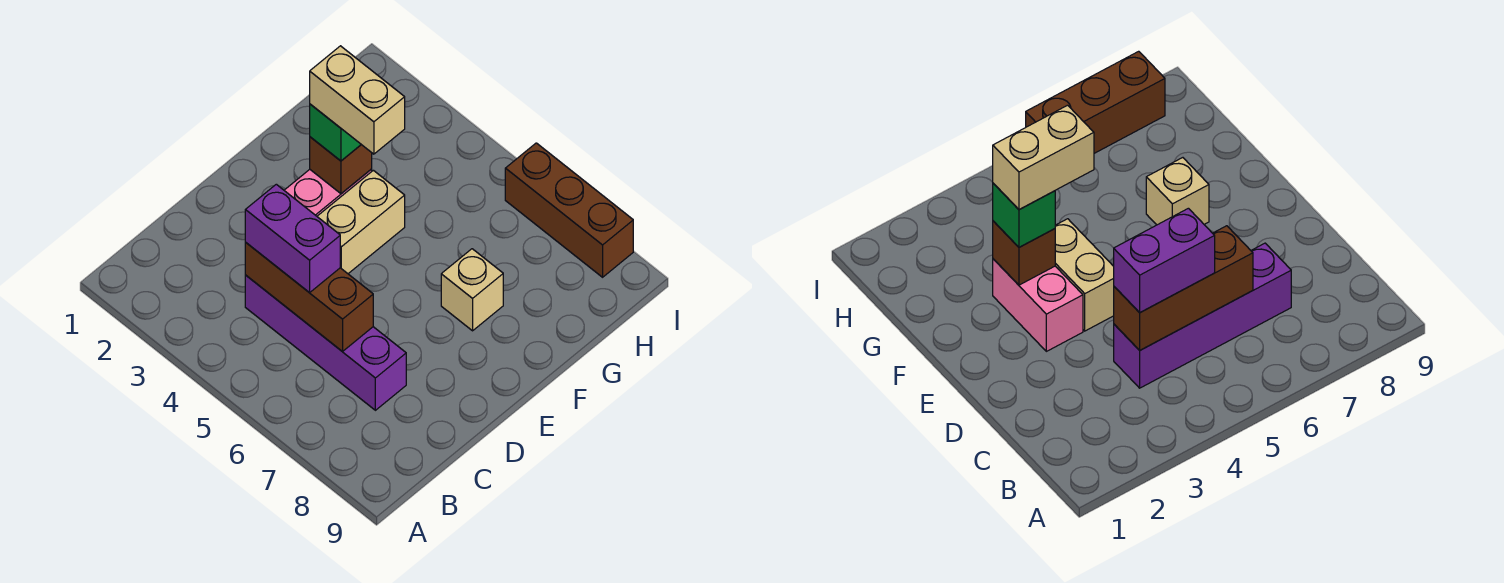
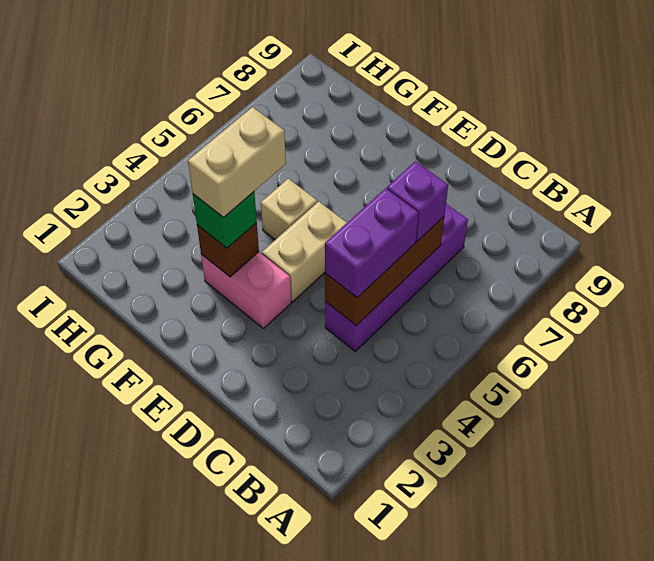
none -> purple 1x1 brick [387,161,448,241]
tan 1x2 brick [317,170,405,274] -> tan 1x2 brick turned to [262,202,347,302]
tan 1x1 brick [441,249,503,331] -> tan 1x1 brick moved to [261,179,317,240]
brown 1x3 brick [505,143,633,277] -> none

